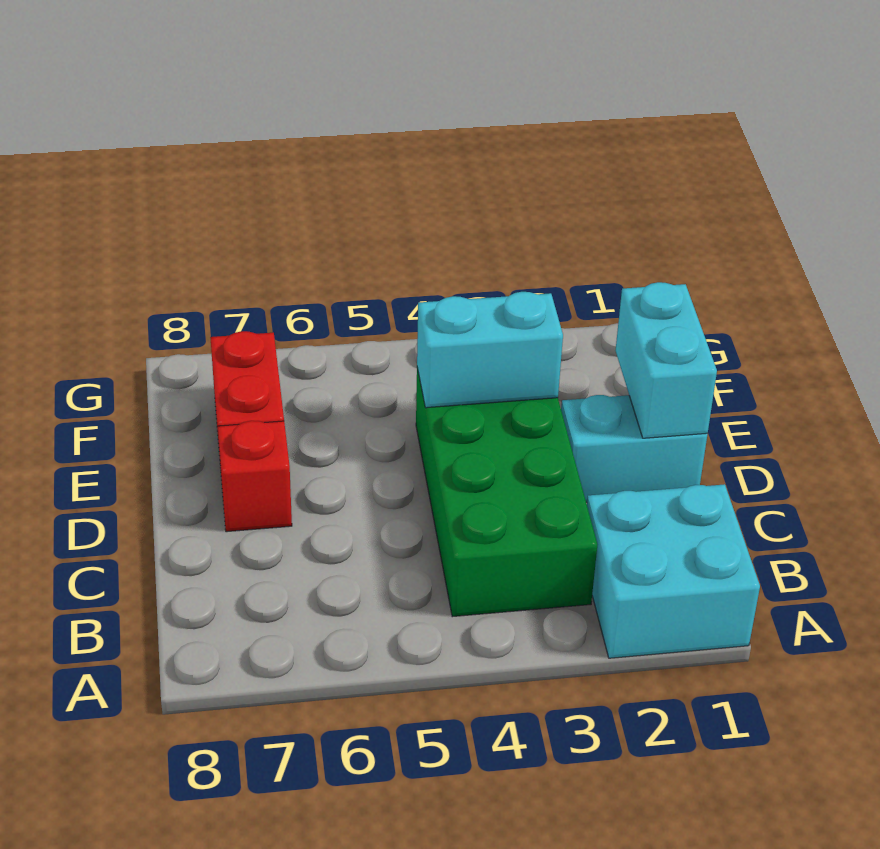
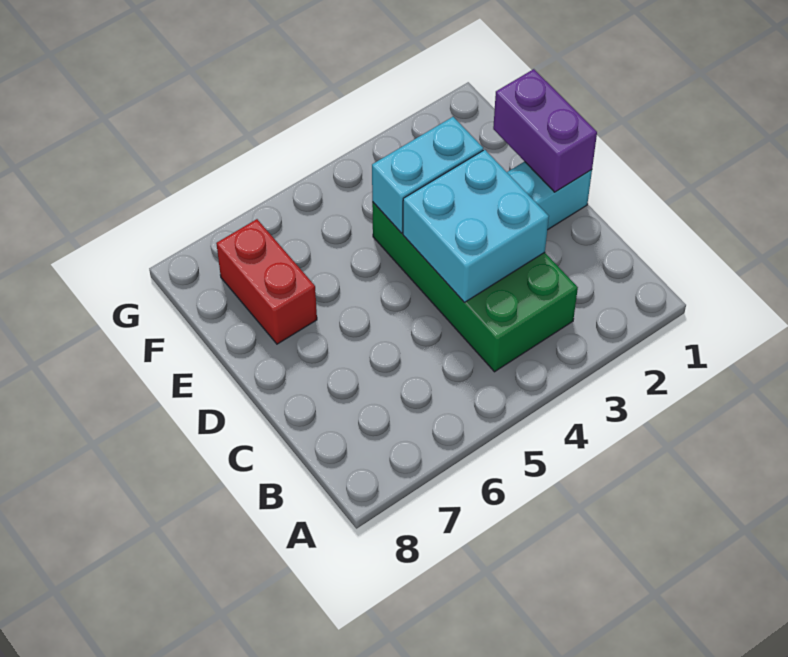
cyan 2x2 brick [587,484,760,658] -> cyan 2x2 brick moved to [403,150,549,302]
cyan 1x2 brick [615,282,717,438] -> purple 1x2 brick [493,69,597,192]
red 1x1 brick [218,421,292,532] -> none

